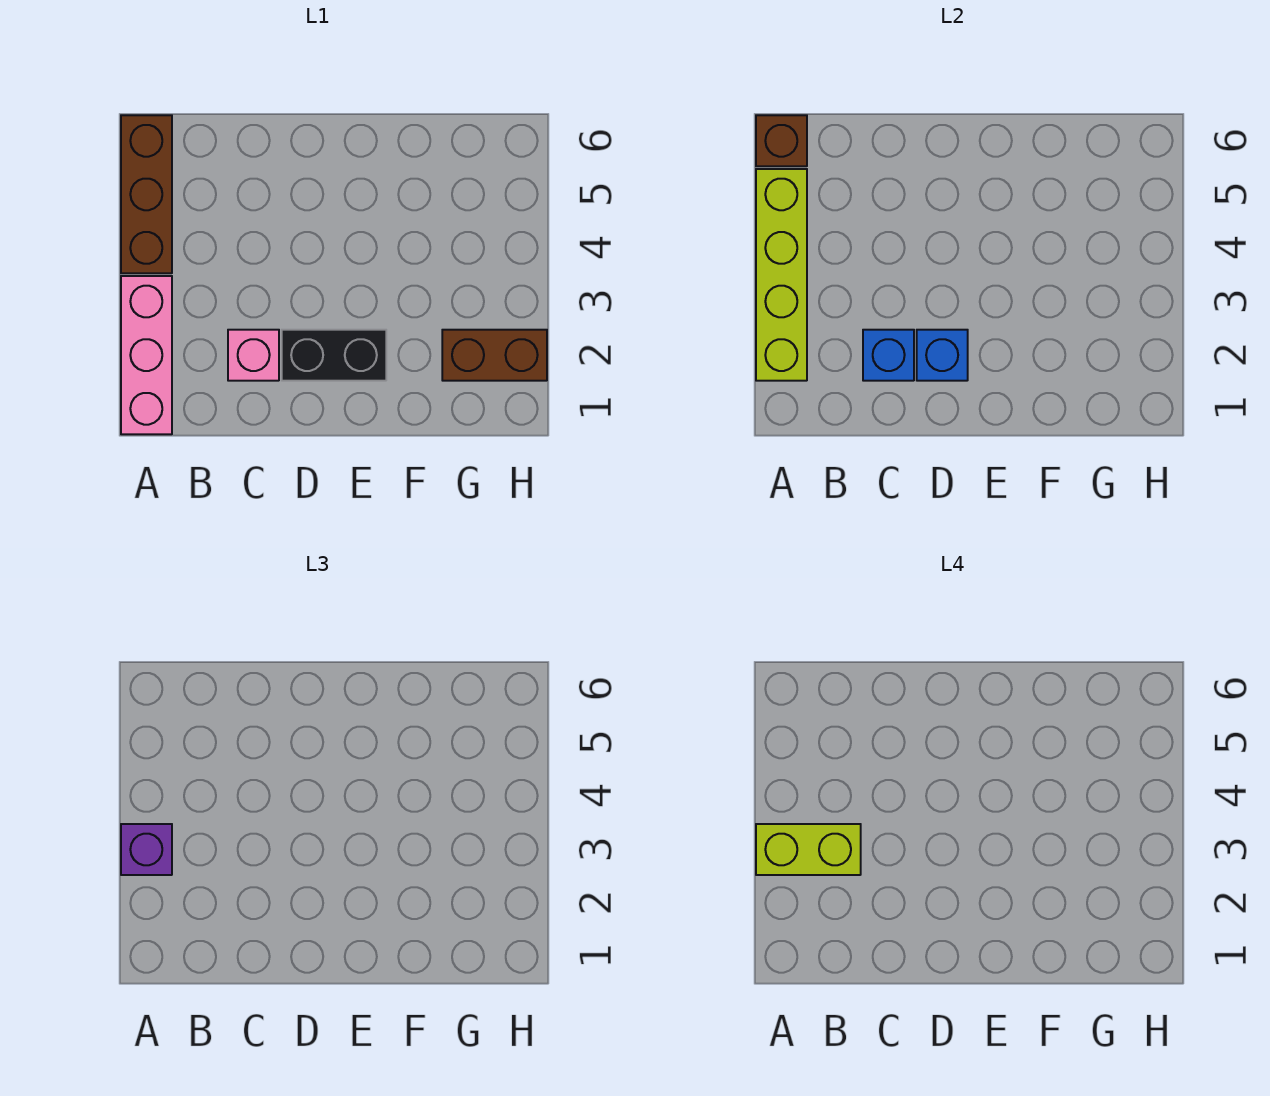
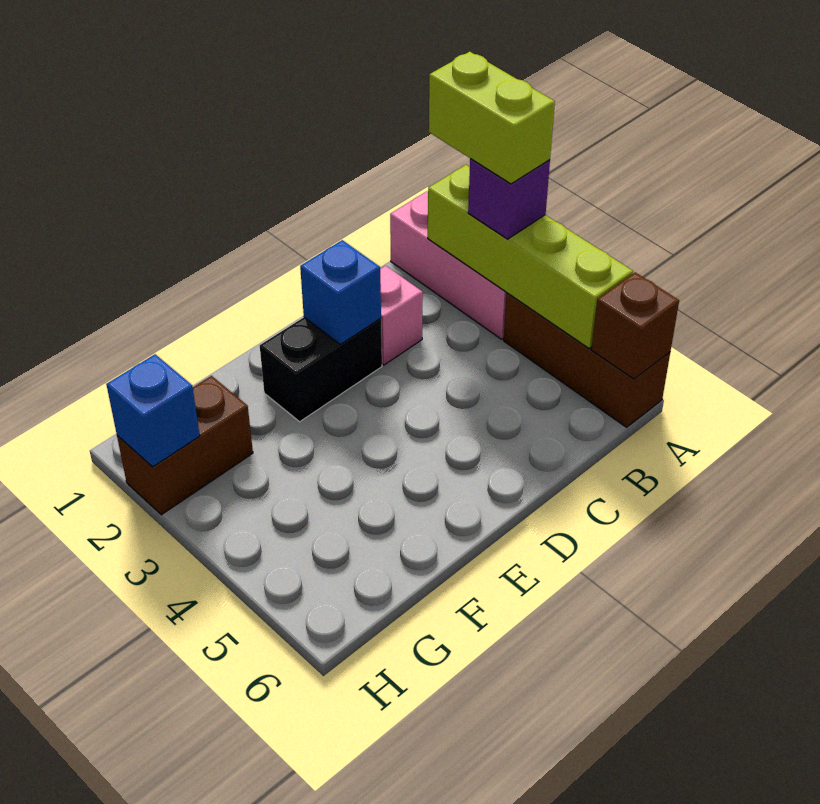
lime 1x2 brick [756,824,861,875] -> lime 1x2 brick turned to [429,52,555,184]
blue 1x1 brick [863,330,914,381] -> blue 1x1 brick moved to [106,354,200,467]

